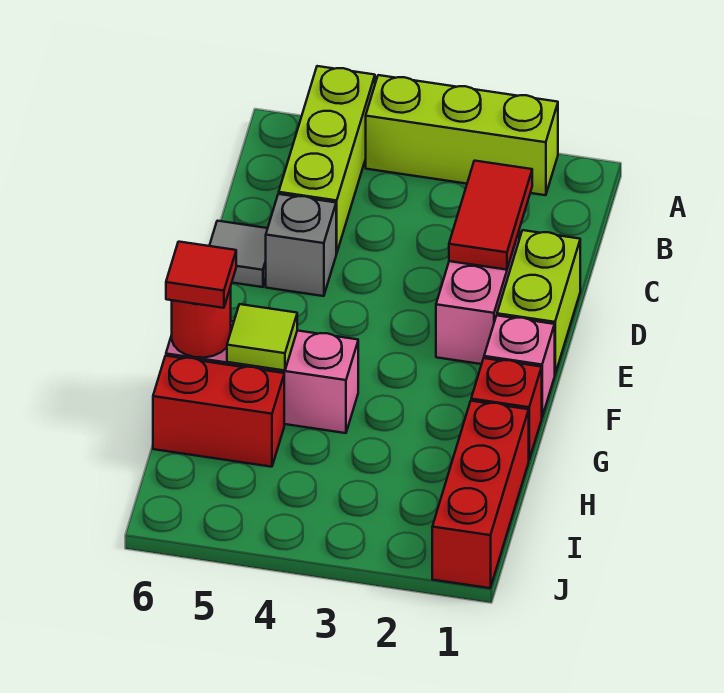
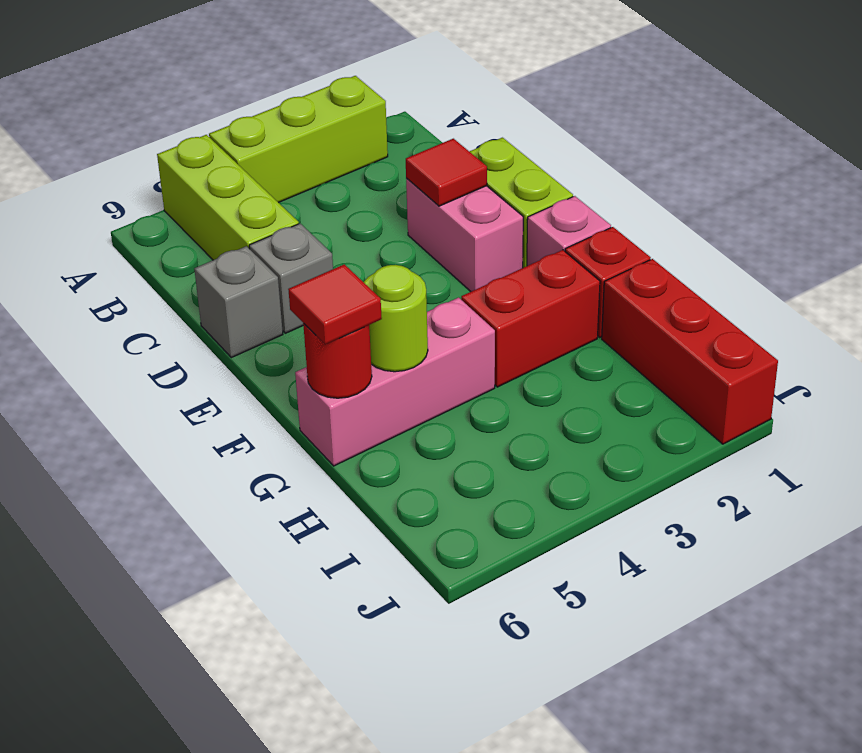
red 1x2 tile [449,161,532,270] -> red 1x1 tile [406,139,487,206]
grey 1x1 tile [209,221,268,287] -> grey 1x1 brick [194,246,283,358]
lime 1x1 tile [227,304,297,371] -> lime 1x1 round brick [364,265,428,372]
red 1x2 brick [153,356,284,467] -> red 1x2 brick moved to [461,250,600,387]

